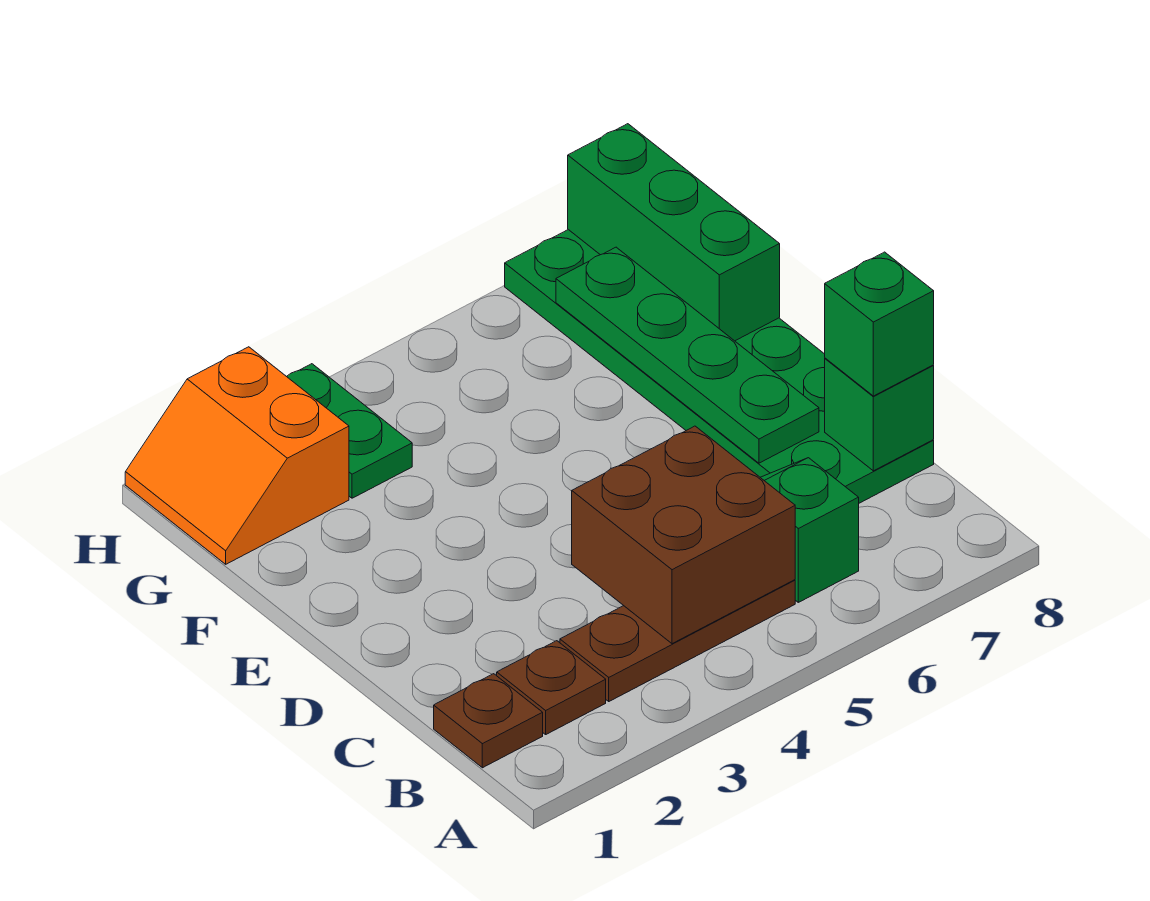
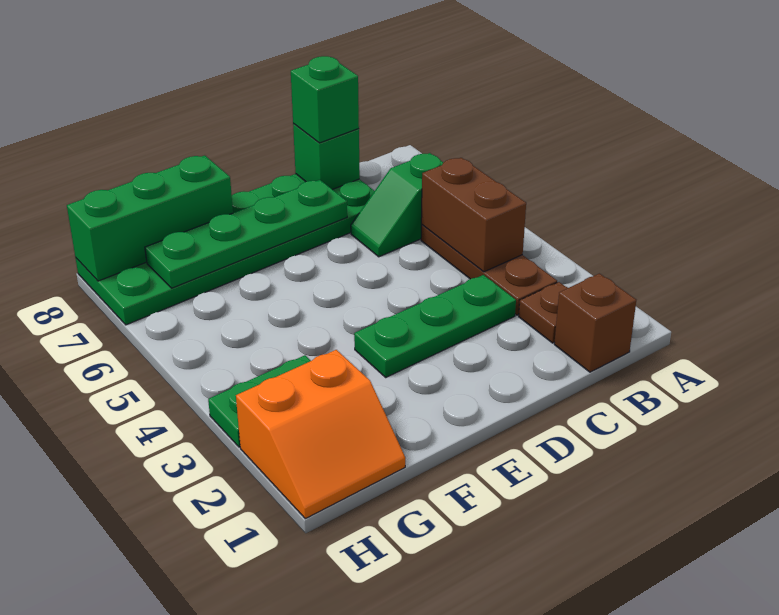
brown 1x1 plate [434,674,543,768] -> brown 1x1 brick [554,273,636,372]
brown 2x2 brick [572,426,795,644] -> brown 1x2 brick [421,158,526,272]
none -> green 1x3 plate [354,275,516,377]

